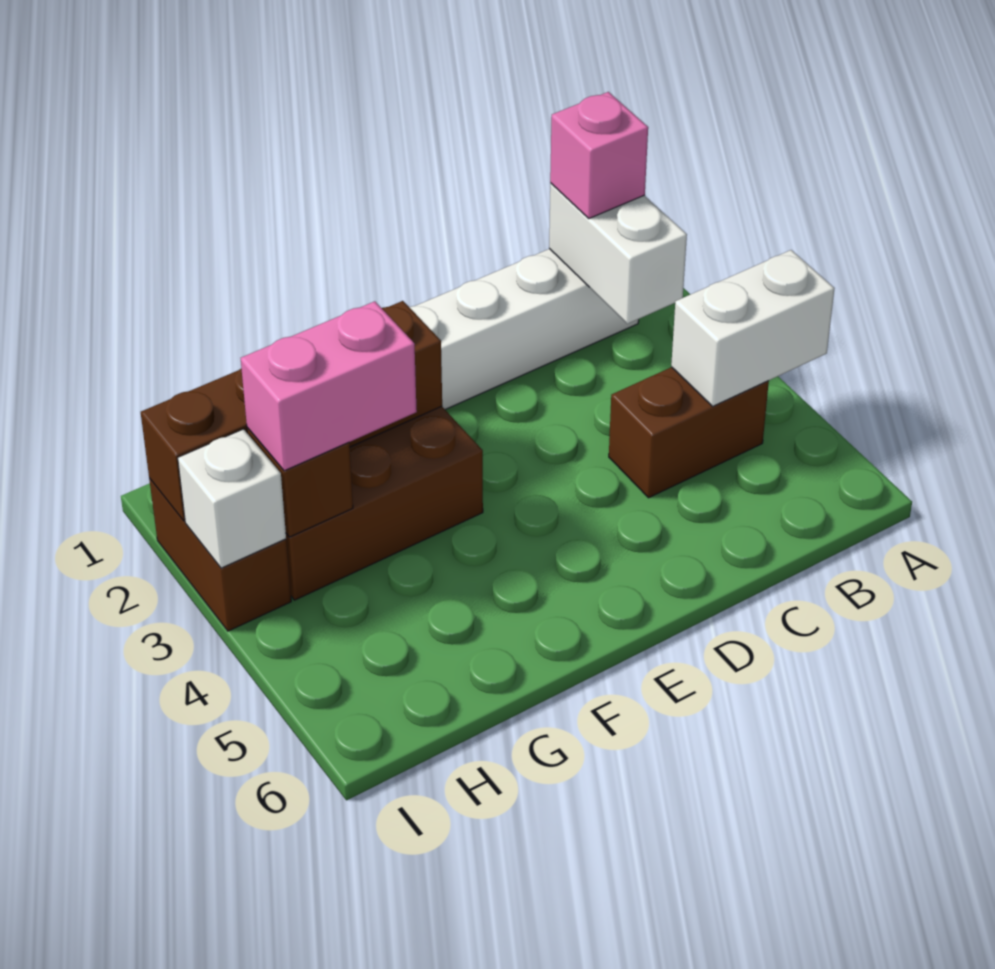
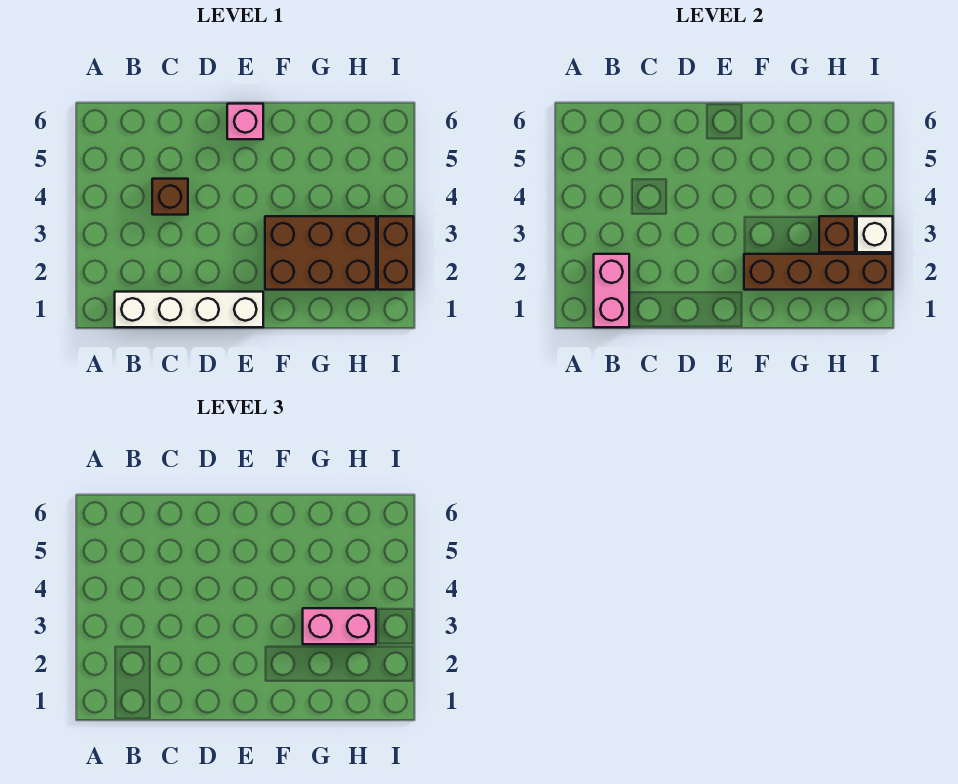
white 1x2 brick [671,250,835,406] -> none
white 1x2 brick [549,184,687,324] -> pink 1x2 brick [594,254,629,327]
pink 1x1 brick [550,92,648,218] -> pink 1x1 brick moved to [227,104,263,139]
brown 1x2 brick [609,367,769,498] -> brown 1x1 brick [152,179,188,215]

